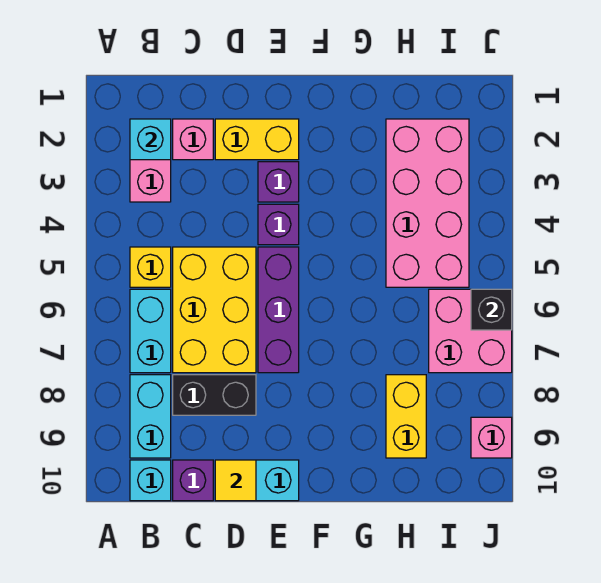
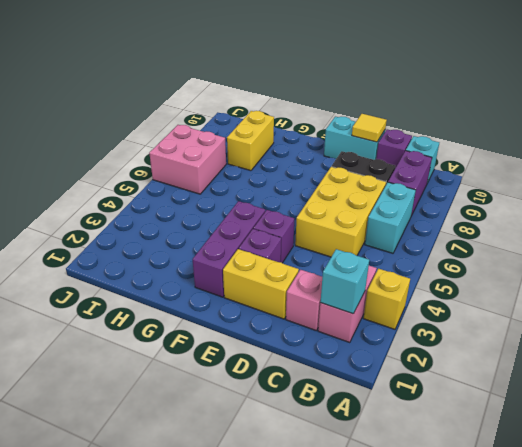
yellow 1x1 brick [130,247,171,287] -> yellow 1x1 brick moved to [363,269,410,329]
cyan 1x2 brick [130,375,171,458] -> purple 1x2 brick [388,151,432,216]
purple 1x3 brick [258,247,299,373] -> purple 1x3 brick moved to [193,201,265,297]
pink 2x4 brick [386,119,469,287] -> none
black 1x1 brick [471,289,512,330] -> none
pink 1x1 brick [471,417,512,458] -> none

